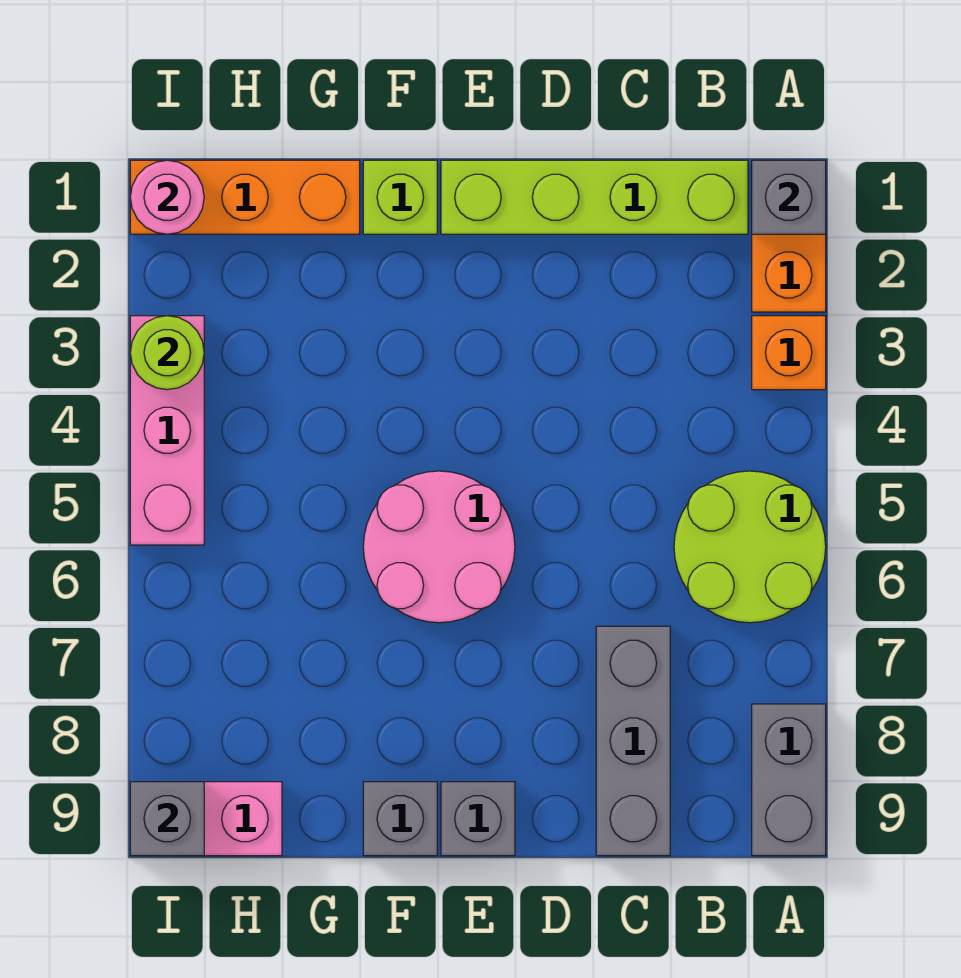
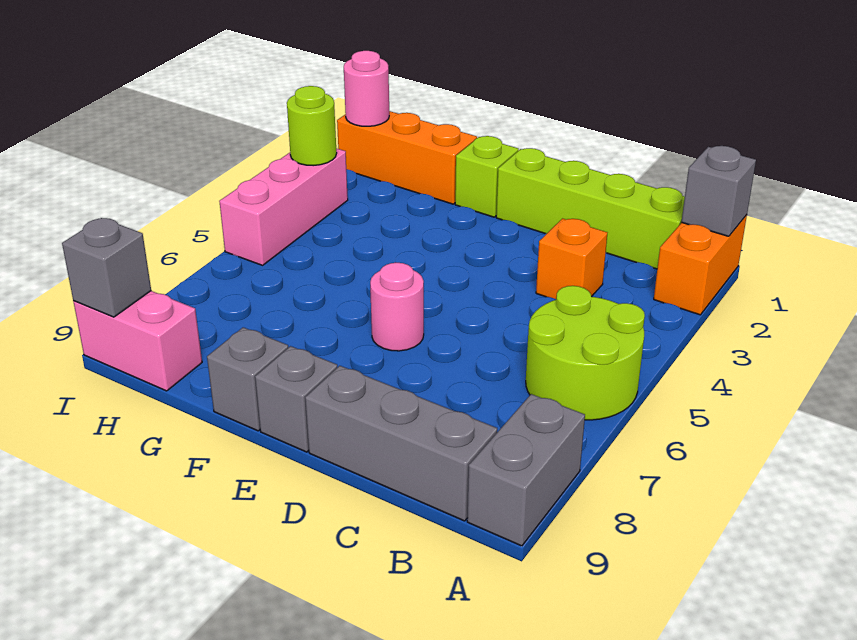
orange 1x1 brick [752,316,826,390] -> orange 1x1 brick moved to [536,219,607,299]
grey 1x3 brick [596,626,670,856] -> grey 1x3 brick turned to [305,366,497,521]
pink 2x2 round brick [363,471,515,623] -> pink 1x1 round brick [370,263,424,351]

